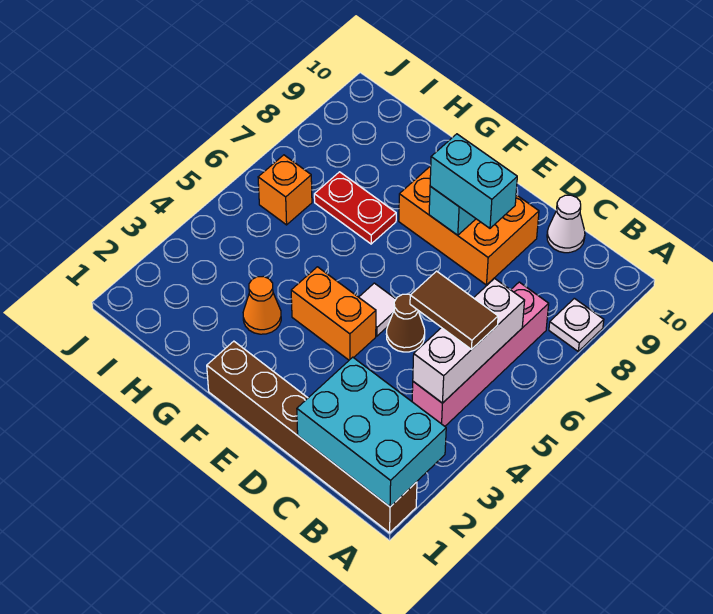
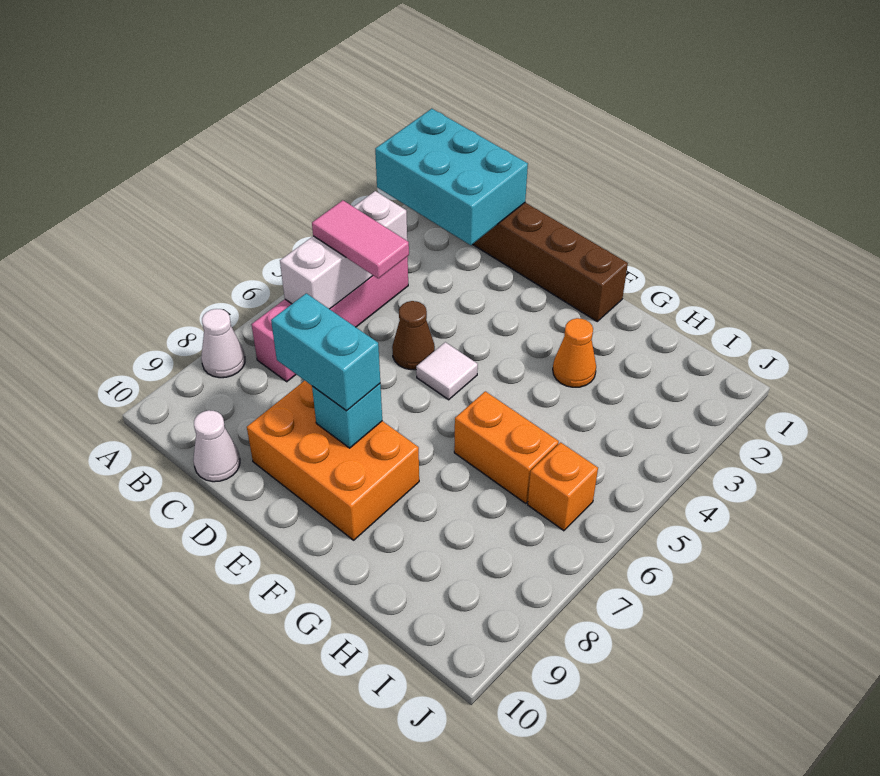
white 1x1 plate [549,298,604,351] -> white 1x1 cone [201,309,245,378]
brown 1x2 tile [410,271,498,350] -> pink 1x2 tile [312,200,409,278]
orange 1x2 brick [291,267,376,360] -> orange 1x2 brick moved to [454,391,559,503]
red 1x2 plate [314,172,396,244] -> none

